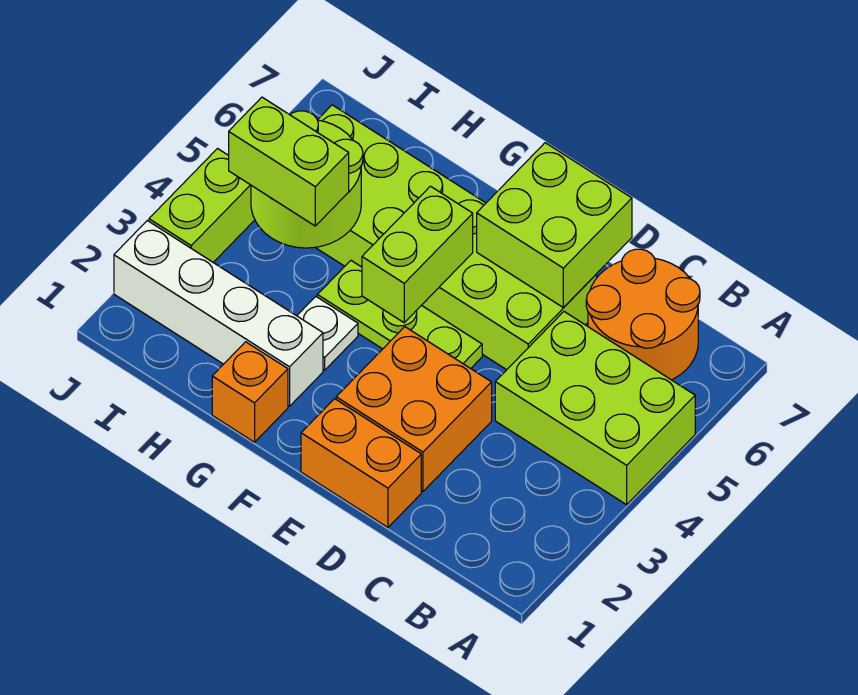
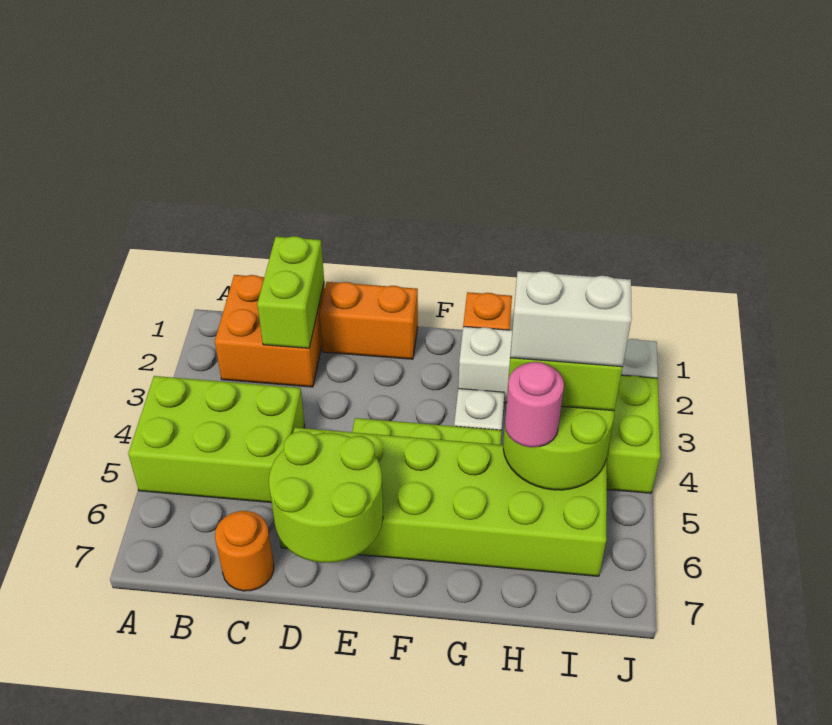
orange 2x2 round brick [586,249,700,380] -> orange 1x1 round brick [215,511,274,591]
orange 2x2 brick [336,327,492,491] -> orange 2x2 brick moved to [215,275,325,387]
lime 2x2 brick [477,143,632,308] -> lime 2x2 round brick [269,431,383,563]
lime 1x2 brick [362,186,473,323] -> lime 1x2 brick moved to [257,236,324,348]
none -> white 1x2 brick [510,271,632,367]
none -> pink 1x1 round brick [505,362,564,447]

